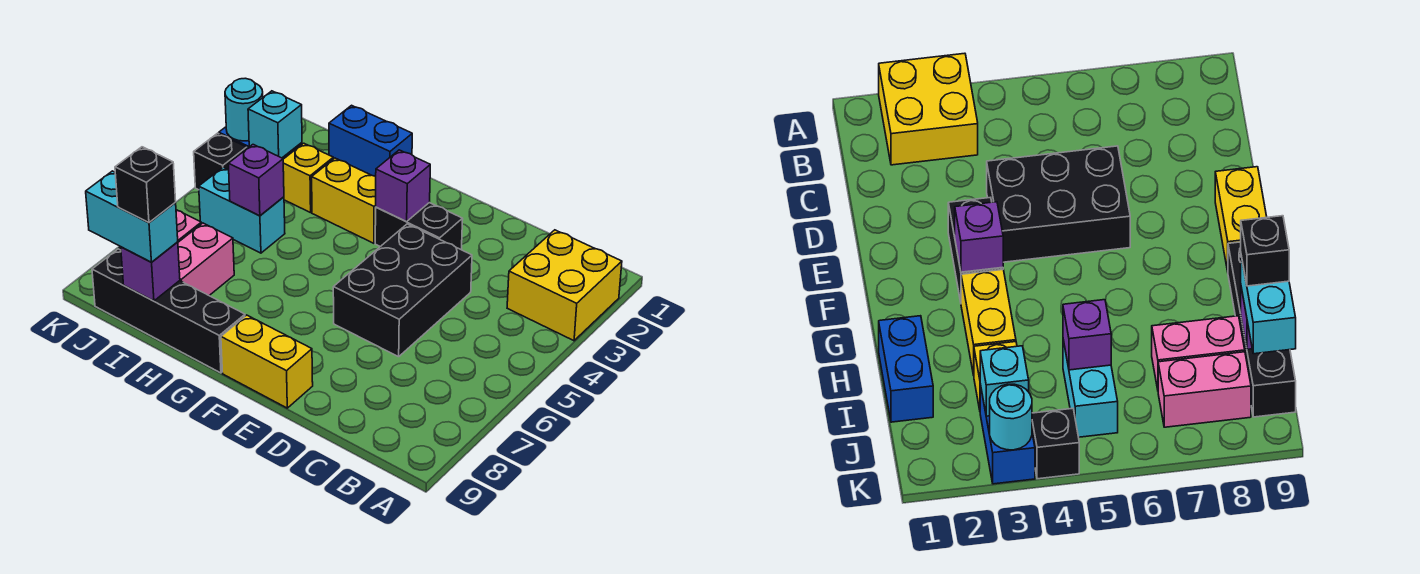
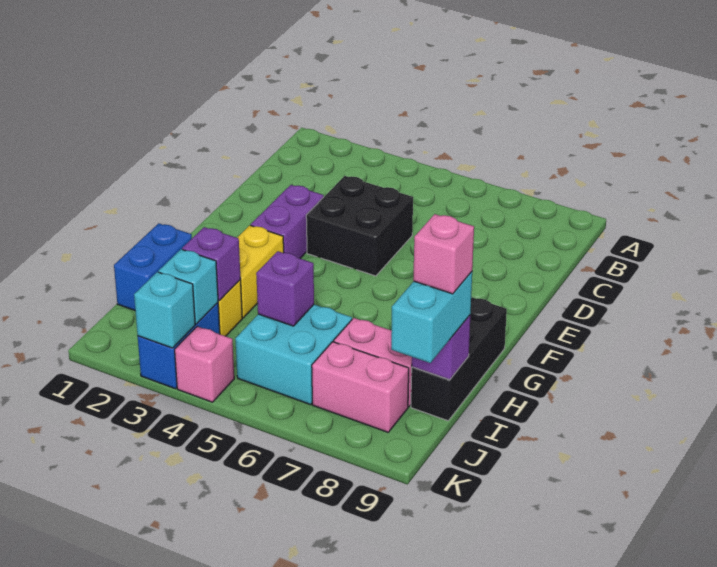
yellow 2x2 brick [507,230,622,341] -> none
black 2x3 brick [333,224,472,357] -> black 2x2 brick [306,176,413,276]
black 1x2 brick [375,203,463,250] -> purple 1x2 brick [251,185,324,258]
yellow 1x2 brick [221,315,313,408] -> none
purple 1x1 brick [376,150,430,222] -> purple 1x1 brick moved to [182,227,241,301]
black 1x4 brick [92,249,245,373] -> black 1x3 brick [411,297,507,421]
cyan 1x2 brick [199,167,285,253] -> cyan 2x2 brick [235,305,352,405]
black 1x1 brick [115,147,176,222] -> pink 1x1 brick [413,214,474,294]
cyan 1x1 round brick [225,78,263,141] -> cyan 1x1 brick [134,272,195,348]
black 1x1 brick [194,133,247,190] -> pink 1x1 brick [175,326,234,402]

